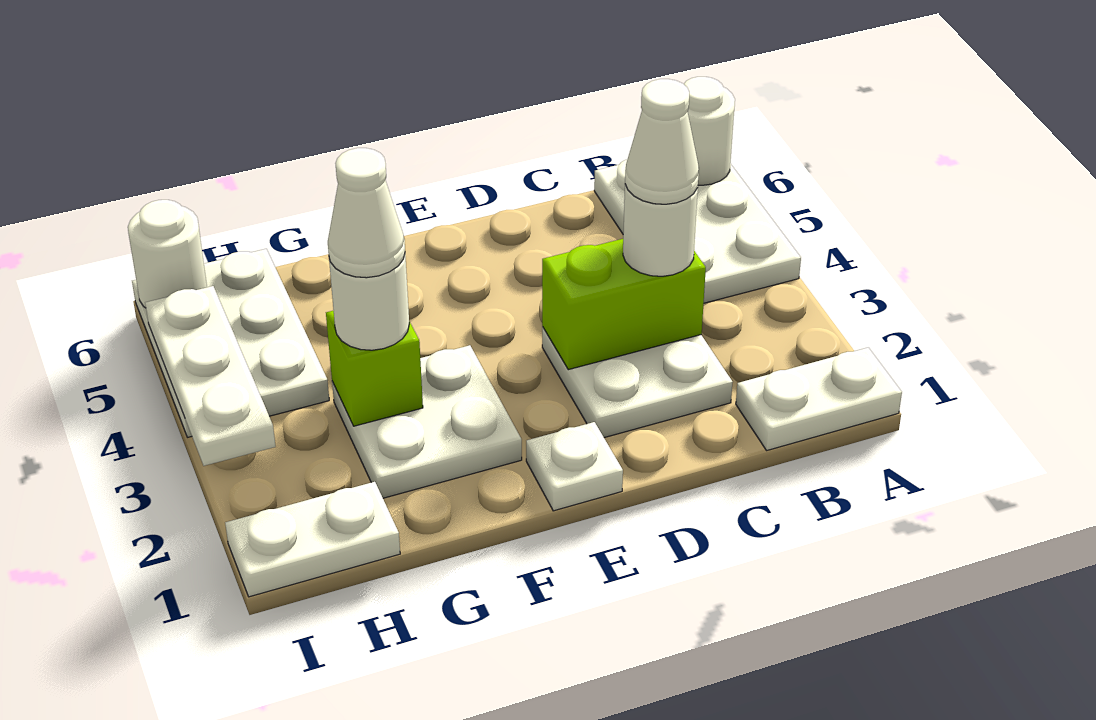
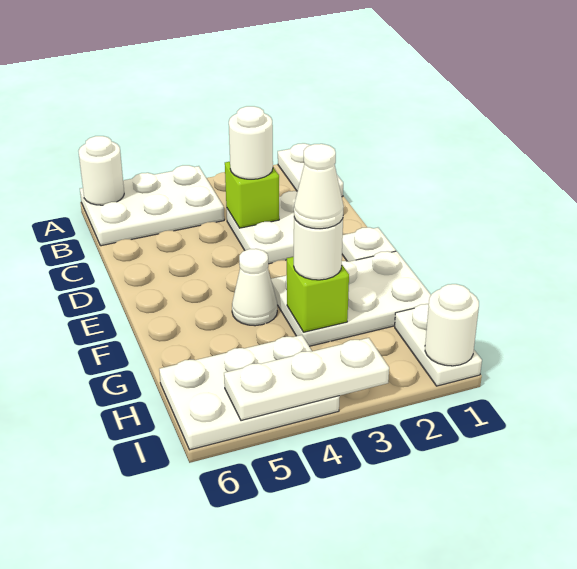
lime 1x2 brick [542,239,706,370] -> lime 1x1 brick [225,162,279,228]
white 1x1 cone [625,79,699,204] -> white 1x1 cone moved to [232,249,277,326]
white 2x2 plate [332,345,522,498] -> white 2x3 plate [271,251,431,346]
white 1x1 round brick [128,200,207,308] -> white 1x1 round brick moved to [425,284,479,366]

